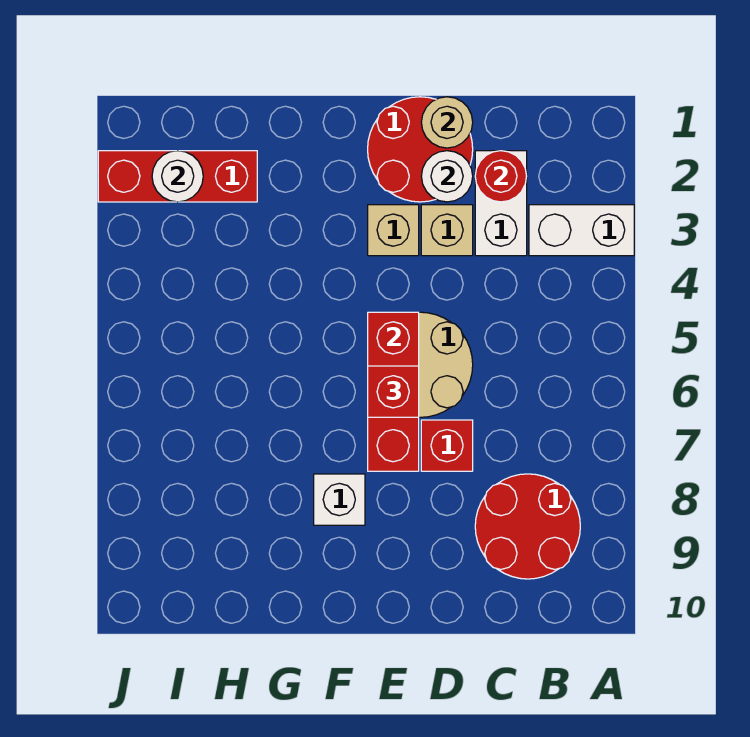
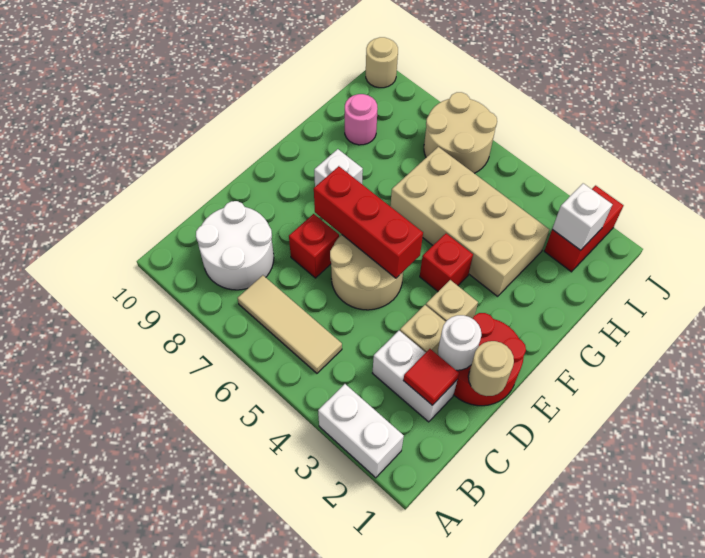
white 1x2 brick [529,205,634,256] -> white 1x2 brick turned to [318,384,404,478]
none -> tan 1x3 tile [238,275,342,373]
red 2x2 round brick [475,474,580,579] -> white 2x2 round brick [196,201,274,290]
red 1x1 round brick [475,151,527,202] -> red 1x1 tile [403,349,459,405]
red 1x1 brick [368,366,419,417] -> red 1x1 brick moved to [420,233,473,291]
none -> tan 2x4 brick [390,147,549,296]
red 1x3 brick [98,151,257,202] -> red 1x2 brick [544,186,624,272]
none -> pink 1x1 round brick [345,94,378,145]
white 1x1 round brick [152,151,203,202] -> white 1x1 brick [552,183,613,250]
none -> tan 2x2 round brick [424,92,497,173]
none -> tan 1x1 round brick [366,37,398,88]

